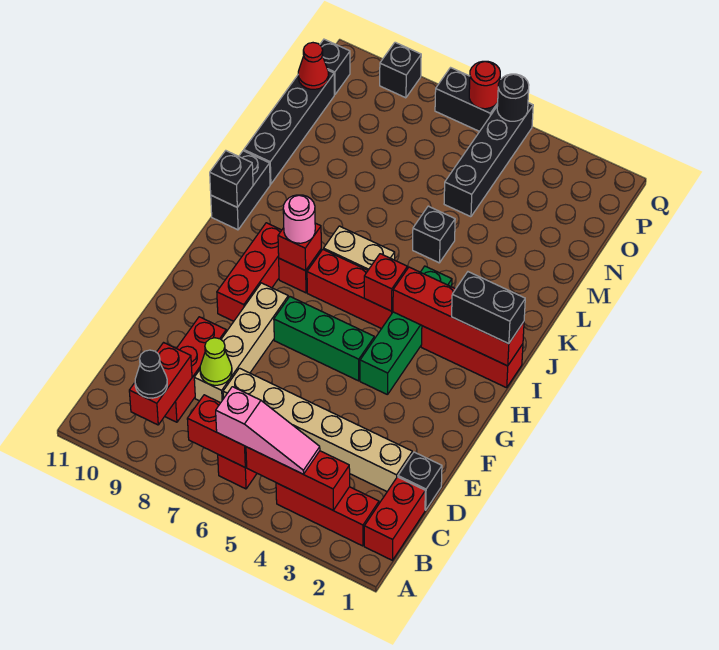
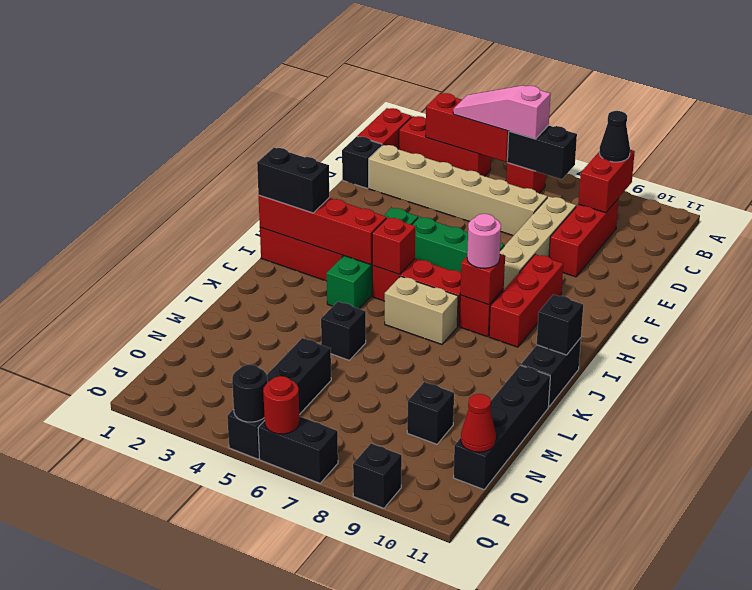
red 1x2 brick [187,395,247,467] -> black 1x2 brick [507,125,577,179]
lime 1x1 cone [200,338,232,385] -> none
black 1x1 brick [320,39,350,95] -> black 1x1 brick moved to [407,382,454,444]

